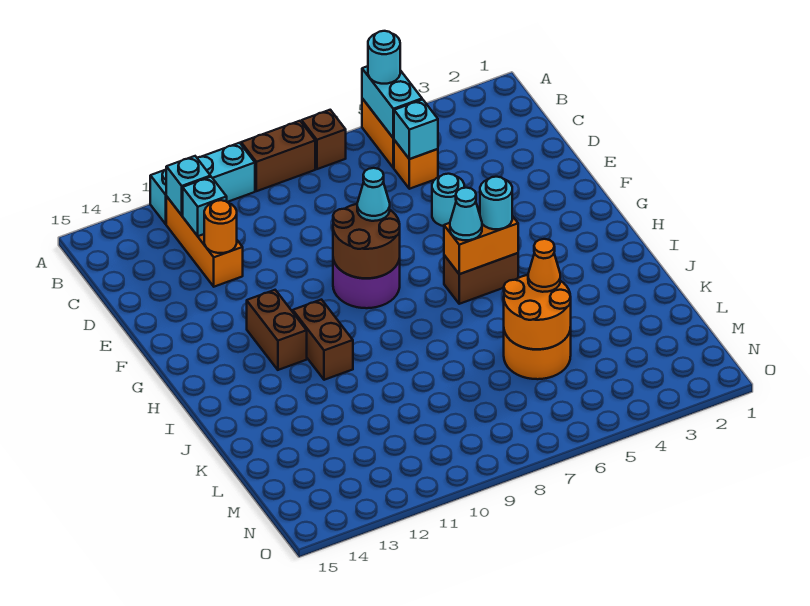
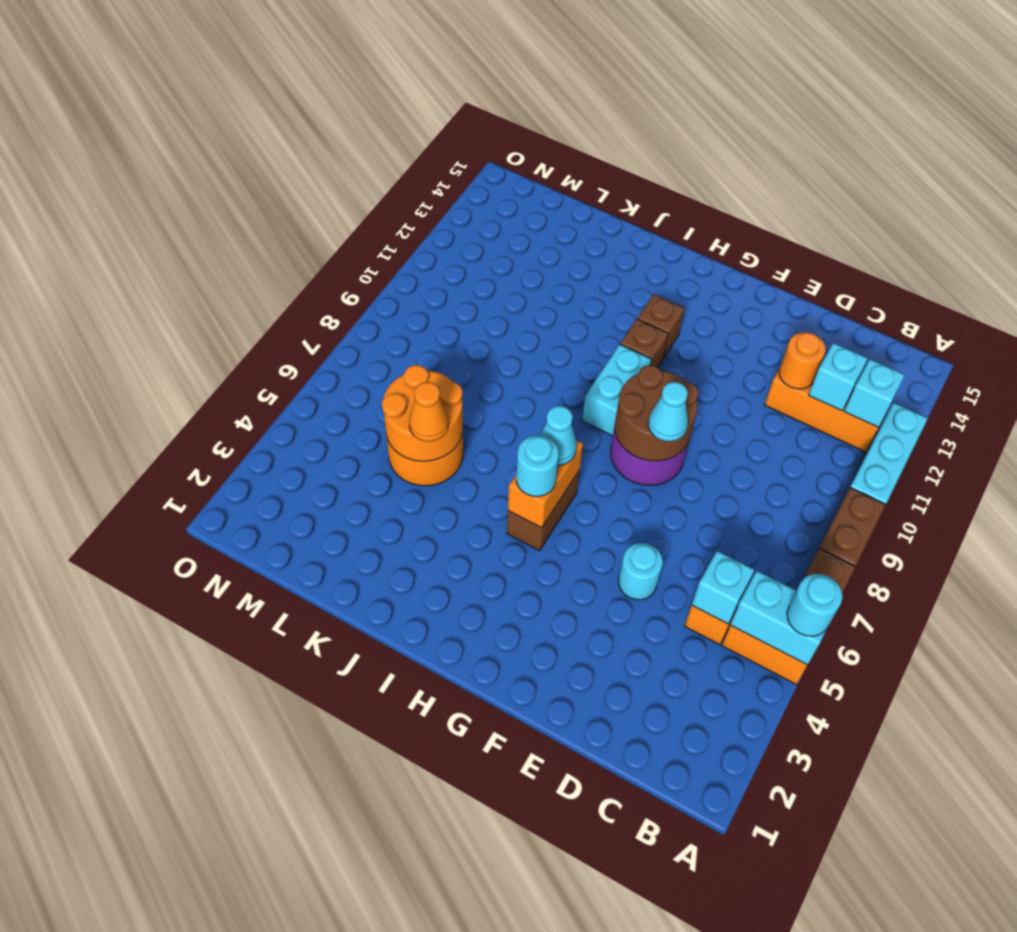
brown 1x2 brick [247,290,307,370] -> brown 1x1 brick [638,294,685,358]
none -> cyan 1x2 brick [582,344,652,436]
brown 1x2 brick [293,300,353,380] -> brown 1x1 brick [621,319,668,368]

